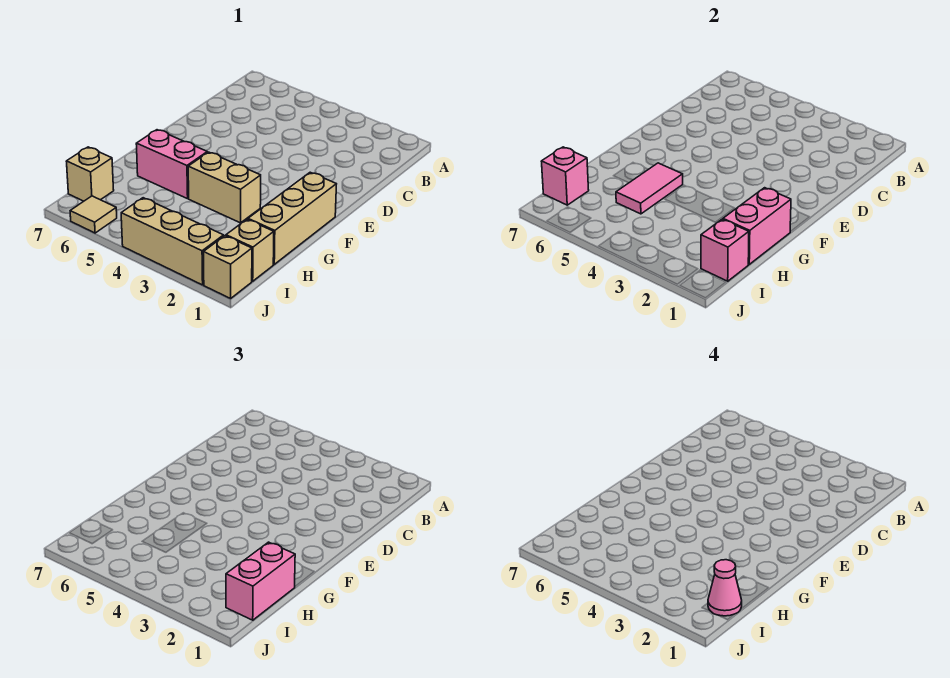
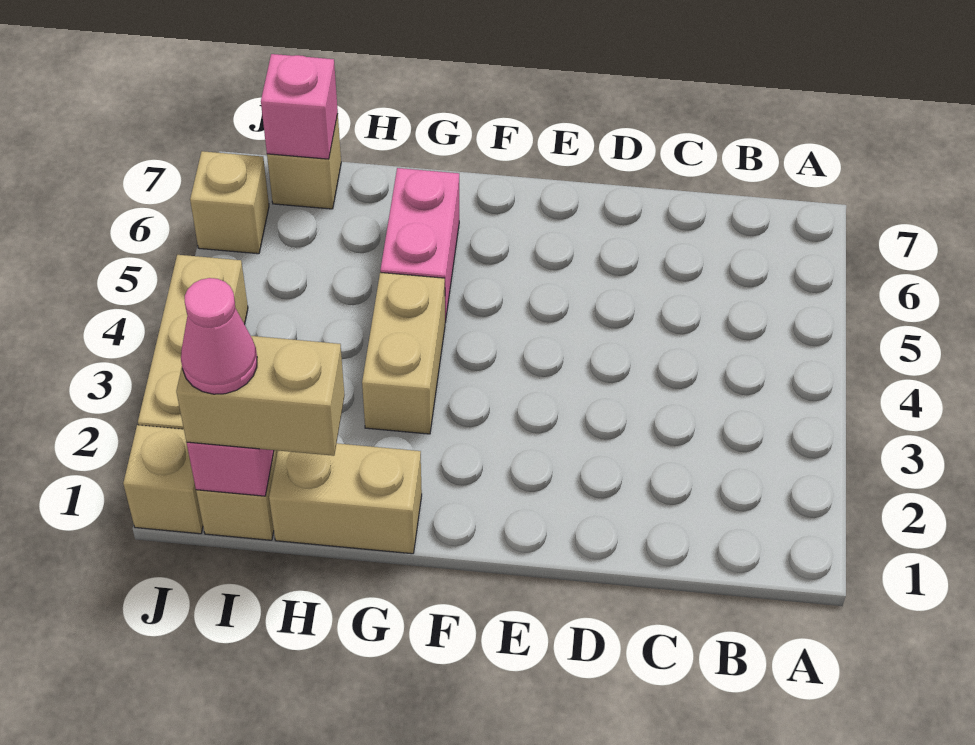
tan 1x3 brick [248,172,336,264] -> tan 1x2 brick [269,443,422,554]
pink 1x2 brick [723,188,791,264] -> none
pink 1x2 tile [616,163,683,214] -> none
pink 1x2 brick [226,542,295,620] -> tan 1x2 brick [176,336,345,456]
tan 1x1 tile [70,196,117,233] -> tan 1x1 brick [190,151,269,254]

